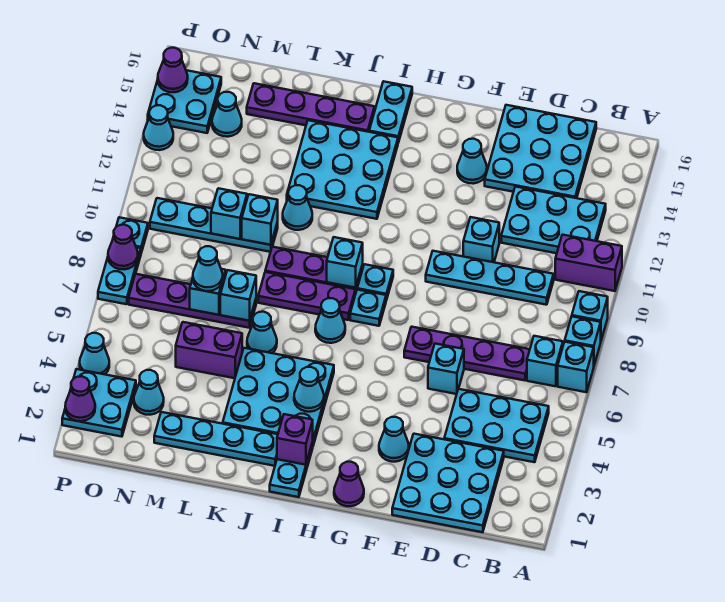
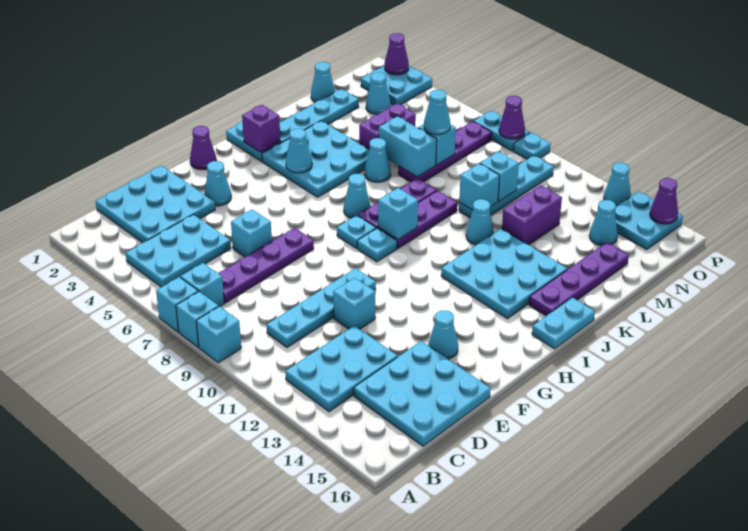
purple 1x2 brick [555,235,622,291] -> purple 1x2 brick moved to [502,185,562,245]
cyan 1x2 plate [369,81,412,143] -> cyan 1x2 plate turned to [532,297,595,349]
cyan 1x1 brick [220,270,256,321] -> cyan 1x2 brick [379,116,437,177]
cyan 1x1 cone [80,333,109,374] -> cyan 1x1 cone moved to [311,62,335,102]

